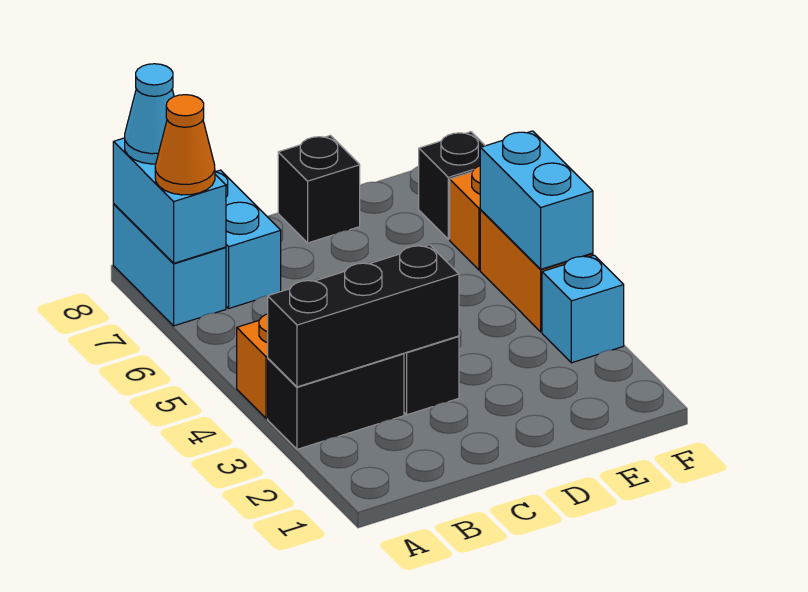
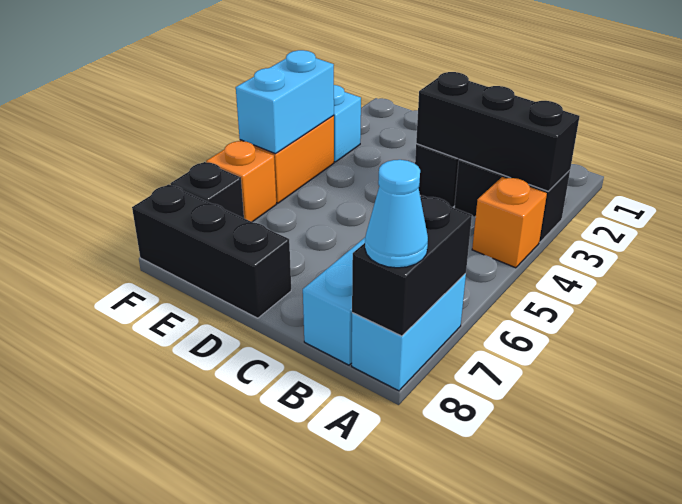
cyan 1x2 brick [113,138,226,263] -> black 1x2 brick [352,195,472,336]
orange 1x1 cone [155,95,215,195] -> none
black 1x1 brick [278,135,360,243] -> black 1x3 brick [132,184,291,318]

